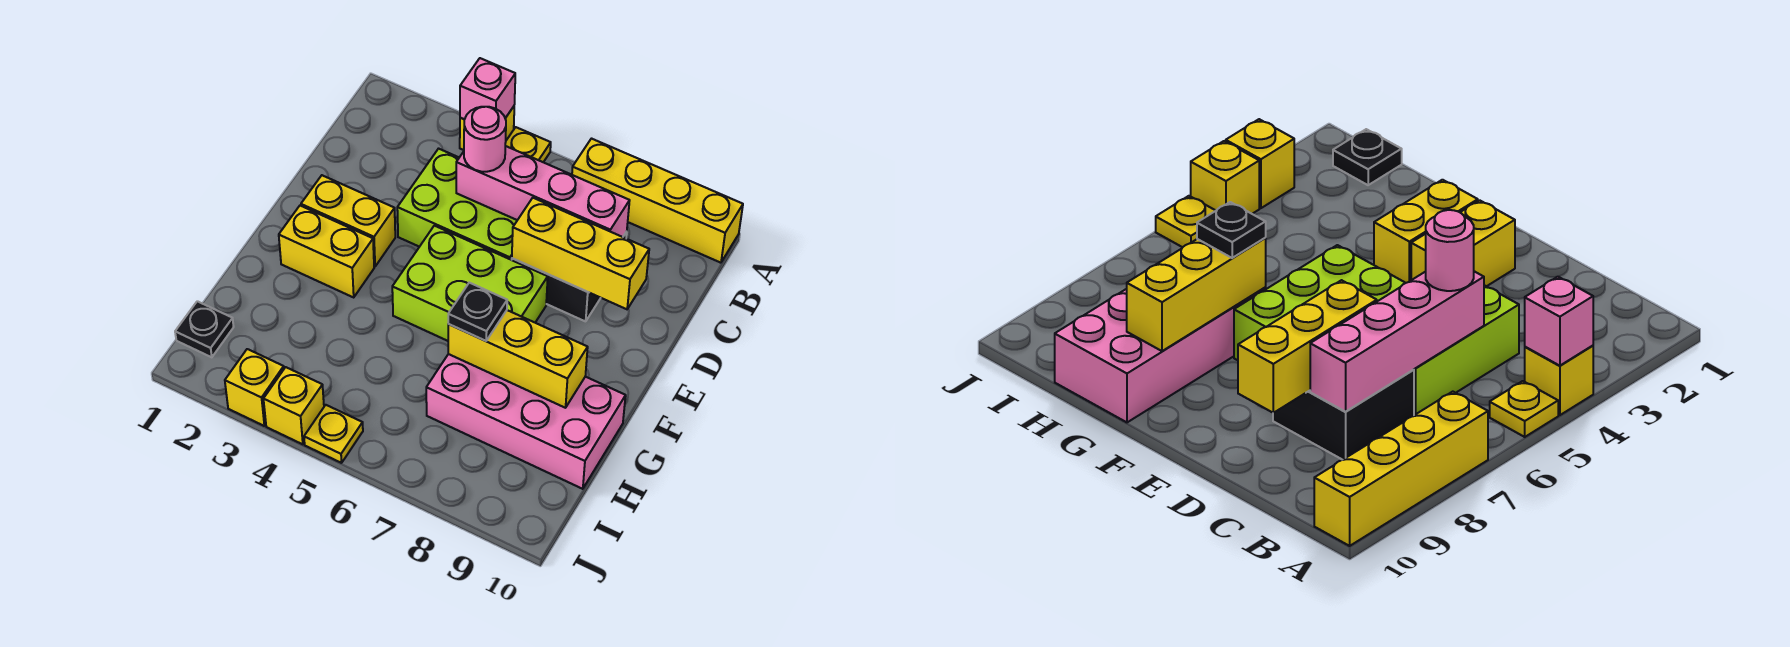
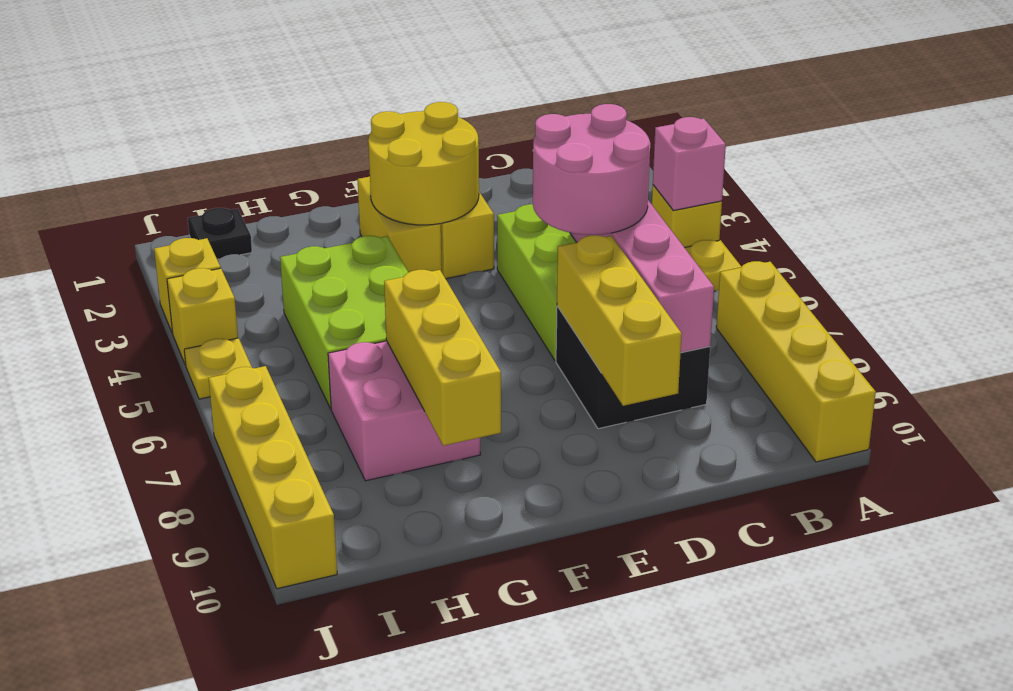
pink 1x1 round brick [464,107,506,172] -> pink 2x2 round brick [533,104,650,235]
none -> yellow 2x2 round brick [368,102,479,225]
lime 2x3 brick [392,226,548,341] -> lime 2x3 brick moved to [280,236,409,409]
pink 2x4 brick [426,354,626,489] -> pink 2x2 brick [328,341,480,481]
black 1x1 plate [448,283,507,341] -> none
none -> yellow 1x4 brick [209,366,337,589]

